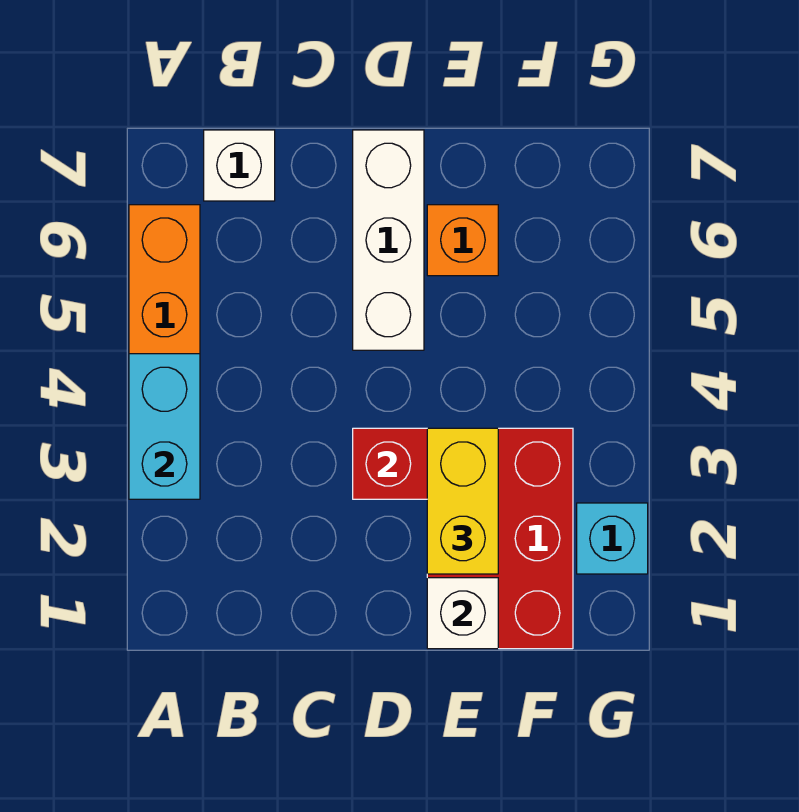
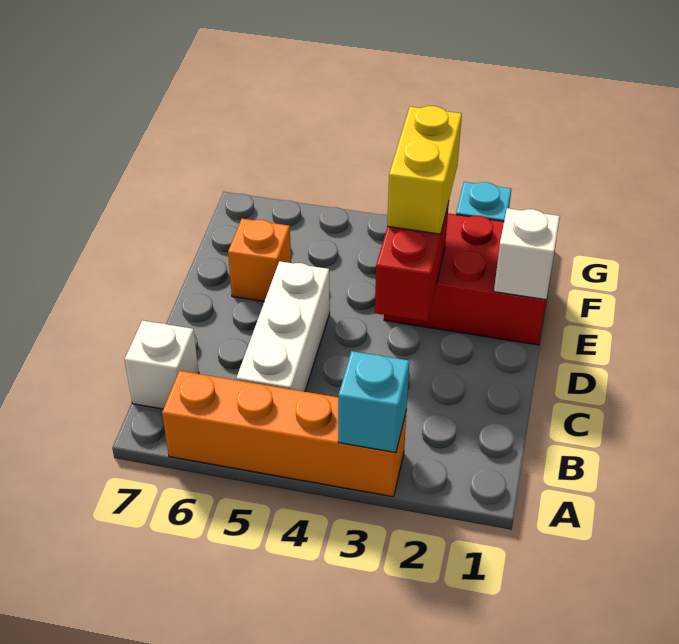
cyan 1x2 brick [129,354,200,499] -> cyan 1x1 brick [338,351,409,453]
white 1x3 brick [353,130,424,350] -> white 1x3 brick turned to [236,261,330,392]
yellow 1x2 brick [427,428,498,574] -> yellow 1x2 brick turned to [387,106,462,234]

